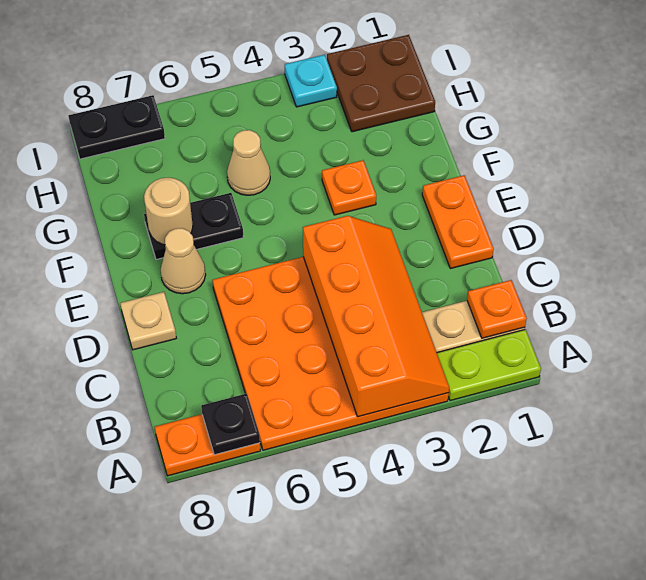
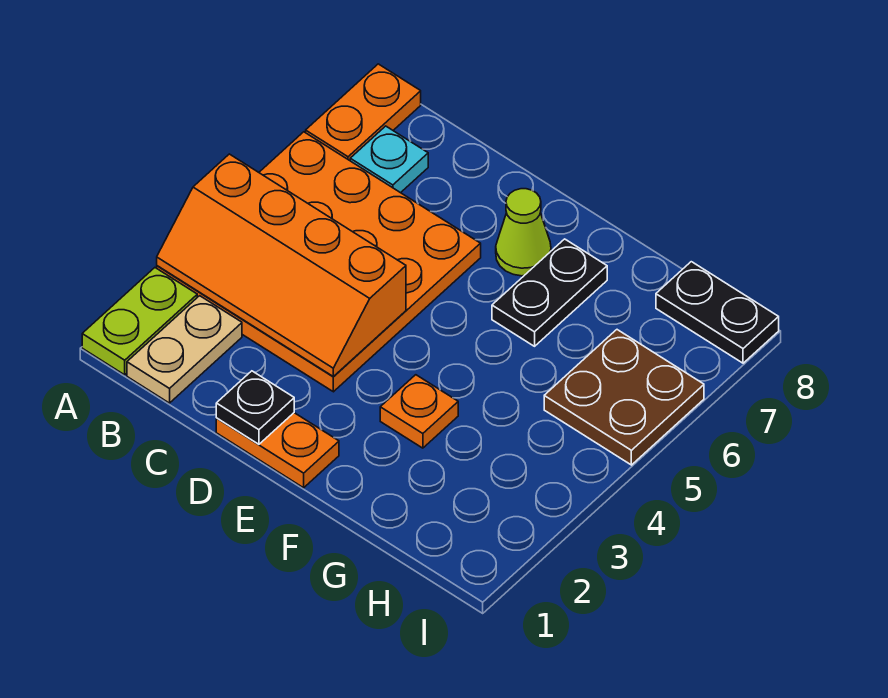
black 1x1 plate [201,394,260,455] -> black 1x1 plate moved to [216,371,294,444]
orange 1x1 plate [467,280,527,338] -> none
tan 1x1 plate [120,292,176,350] -> none
tan 1x1 cone [161,228,206,294] -> lime 1x1 cone [496,189,551,276]
tan 1x1 round brick [144,178,193,245] -> none
tan 1x1 cone [227,130,270,195] -> none
brown 2x2 plate [327,35,435,132] -> brown 2x2 plate moved to [544,330,704,465]
cyan 1x1 plate [285,55,337,107] -> cyan 1x1 plate moved to [350,126,428,193]
black 1x2 plate [68,95,165,159] -> black 1x2 plate turned to [656,262,779,363]

